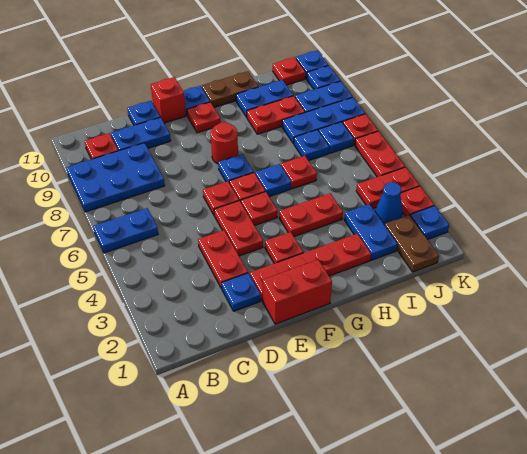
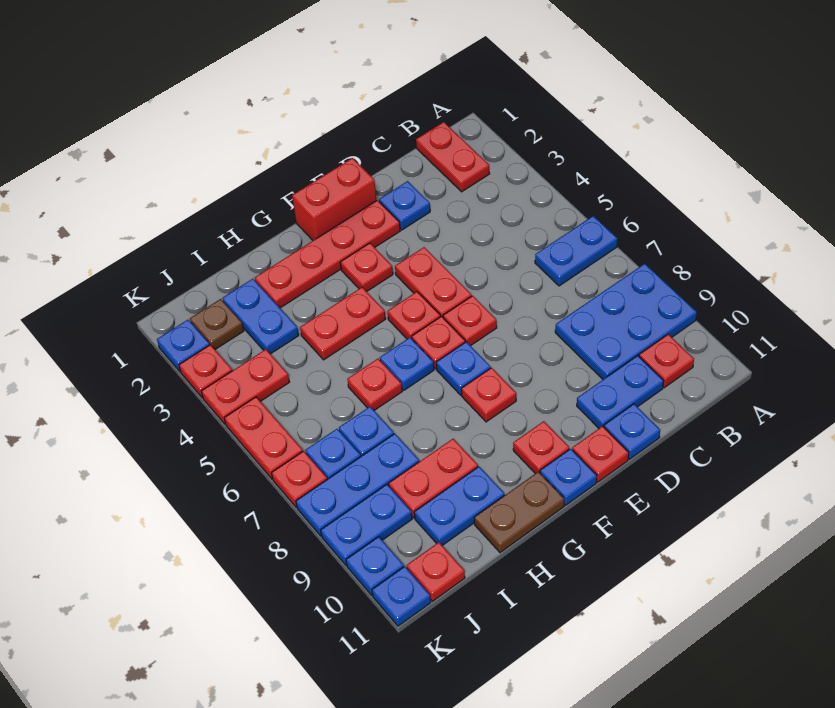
red 1x2 plate [198,230,248,288] -> red 1x2 plate moved to [416,122,490,192]
red 1x1 brick [151,77,186,123] -> red 1x1 plate [572,426,629,482]
red 1x1 round brick [211,122,238,164] -> red 1x1 plate [461,368,516,422]
brown 1x2 plate [385,215,439,272] -> brown 1x1 plate [190,299,244,349]
blue 1x1 cone [375,182,403,225] -> none

